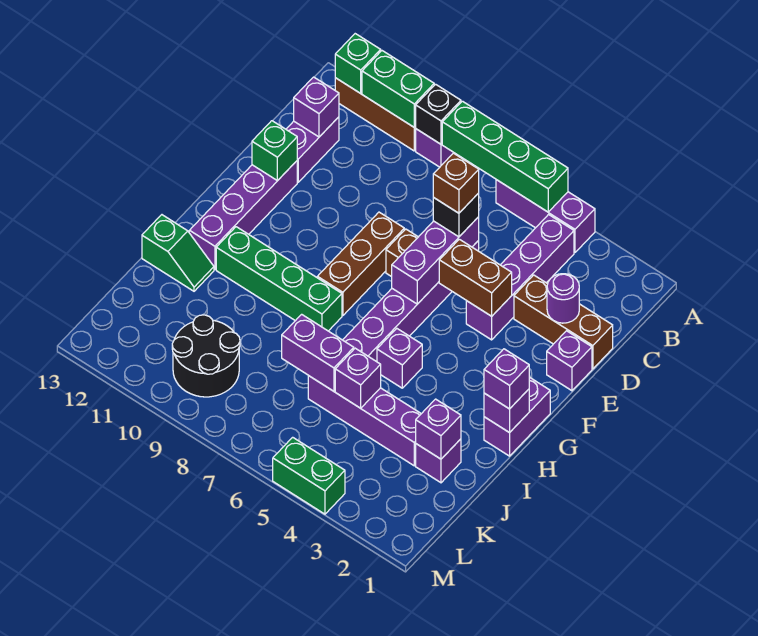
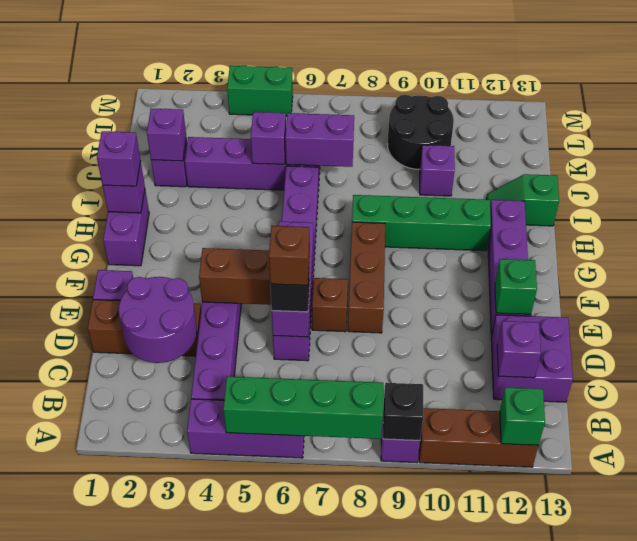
green 1x2 brick [362,51,434,127] -> none
purple 1x2 brick [286,117,339,182] -> purple 2x2 brick [491,315,573,402]
purple 1x1 round brick [547,274,579,323] -> purple 2x2 round brick [119,277,197,363]
purple 1x1 brick [377,329,422,388] -> purple 1x1 brick moved to [420,145,455,196]

